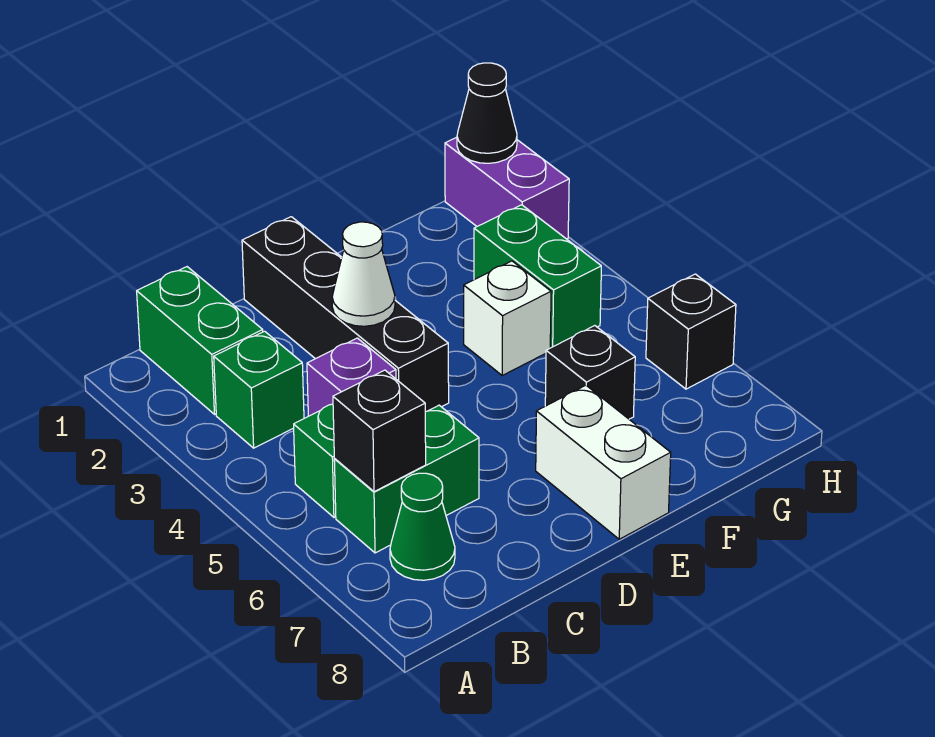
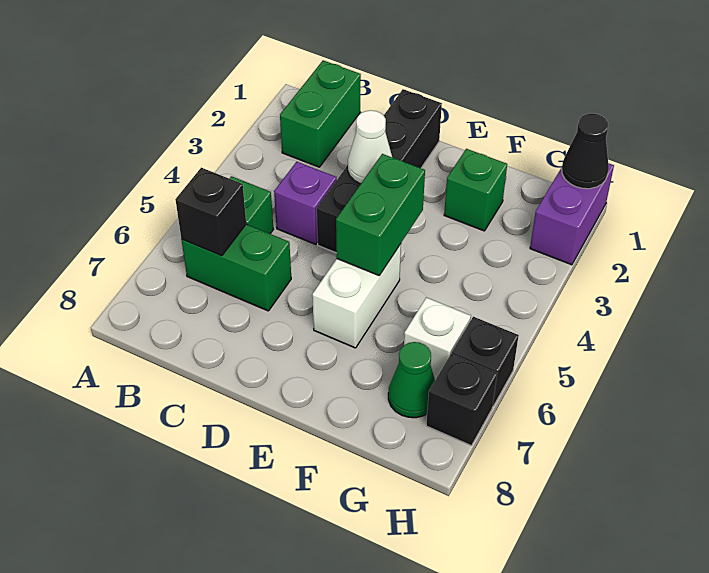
green 1x1 brick [214,331,304,448] -> green 1x1 brick moved to [444,149,507,231]
green 1x1 cone [390,473,455,580] -> green 1x1 cone moved to [388,342,435,418]
white 1x2 brick [536,385,671,539] -> white 1x2 brick moved to [312,244,401,348]
white 1x1 brick [464,261,551,375] -> white 1x1 brick moved to [404,297,471,380]
black 1x1 brick [545,326,635,419] -> black 1x1 brick moved to [426,354,497,446]
green 1x2 brick [474,205,601,348] -> green 1x2 brick moved to [336,154,425,275]

